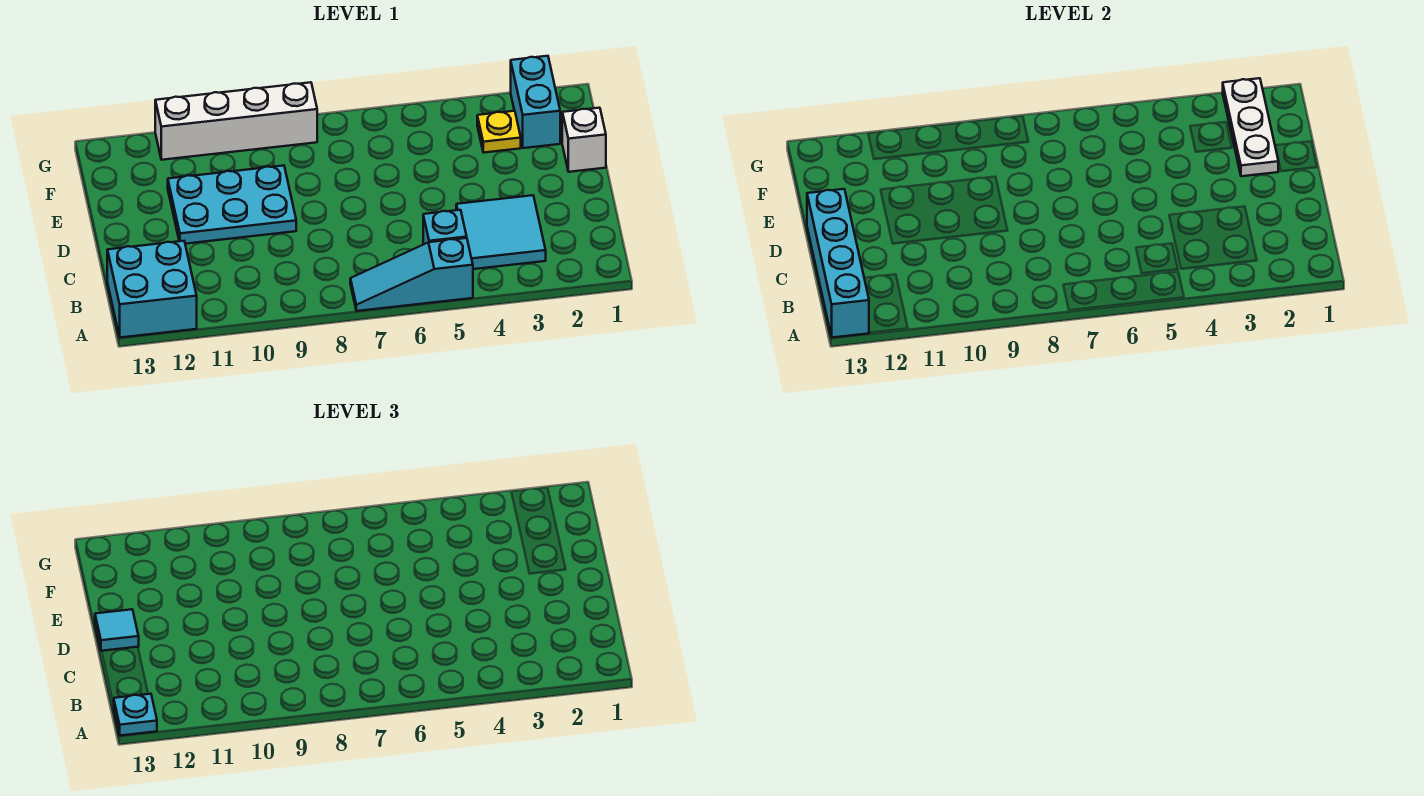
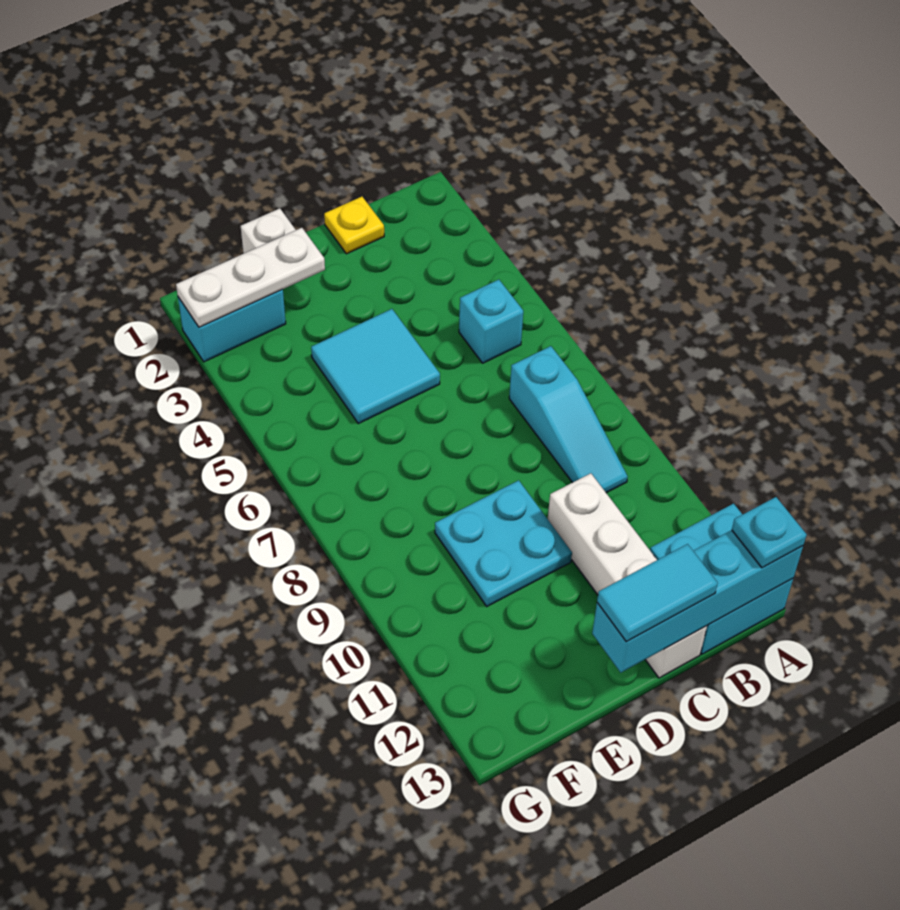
cyan 1x3 slope [350,238,473,311] -> cyan 1x3 slope moved to [509,346,628,493]
cyan 2x2 tile [456,195,546,269] -> cyan 2x2 tile moved to [311,309,440,424]
cyan 2x3 plate [168,166,296,244] -> cyan 2x2 plate [435,480,572,606]
cyan 1x1 tile [95,609,139,651] -> cyan 1x2 tile [597,544,718,642]
yellow 1x1 plate [477,111,521,153] -> yellow 1x1 plate moved to [324,197,384,254]
white 1x4 brick [155,82,317,160] -> white 1x4 brick moved to [548,473,707,678]

